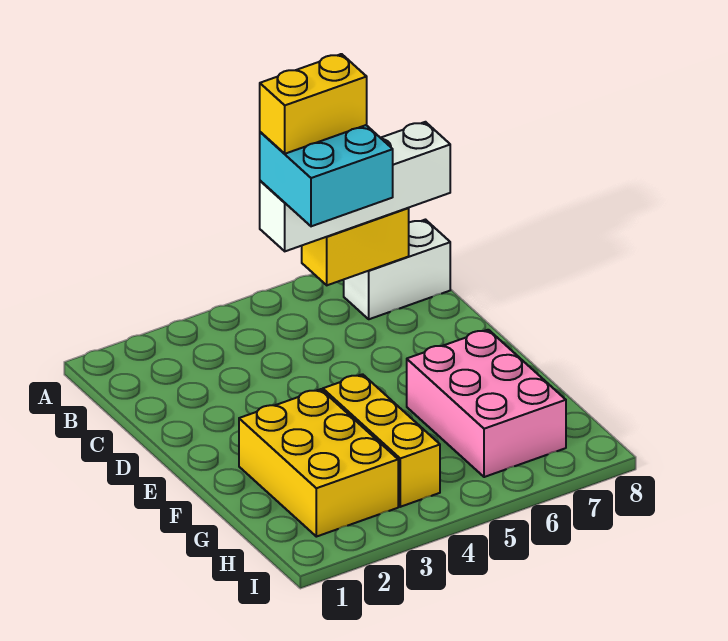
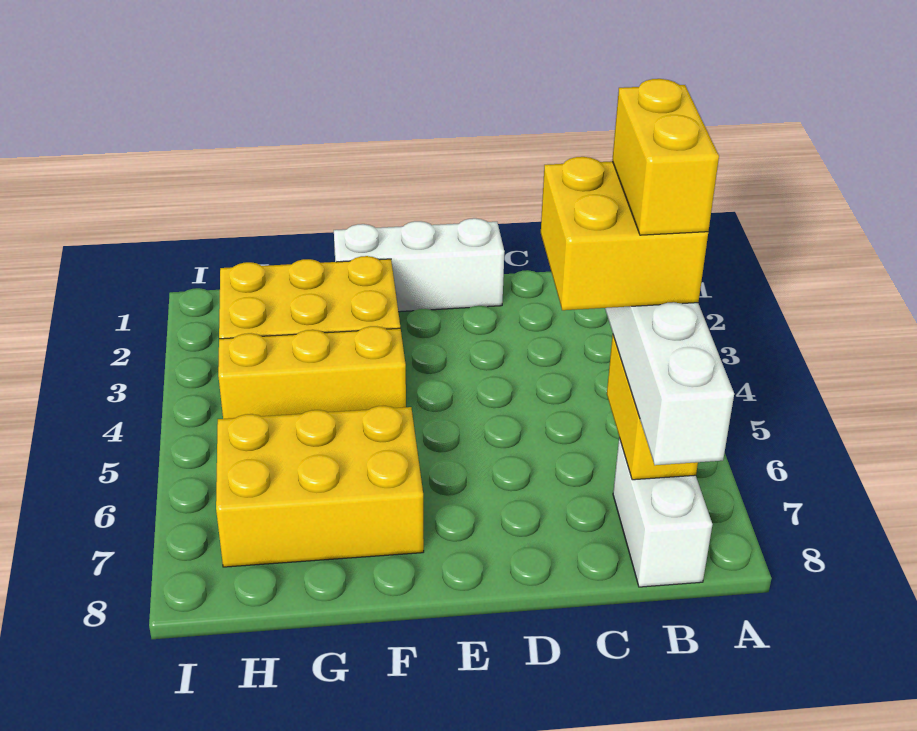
cyan 2x2 brick [260,125,393,226] -> yellow 2x2 brick [541,157,708,310]
none -> white 1x3 brick [334,218,505,312]
pink 2x3 brick [407,330,566,477] -> yellow 2x3 brick [216,406,424,567]

